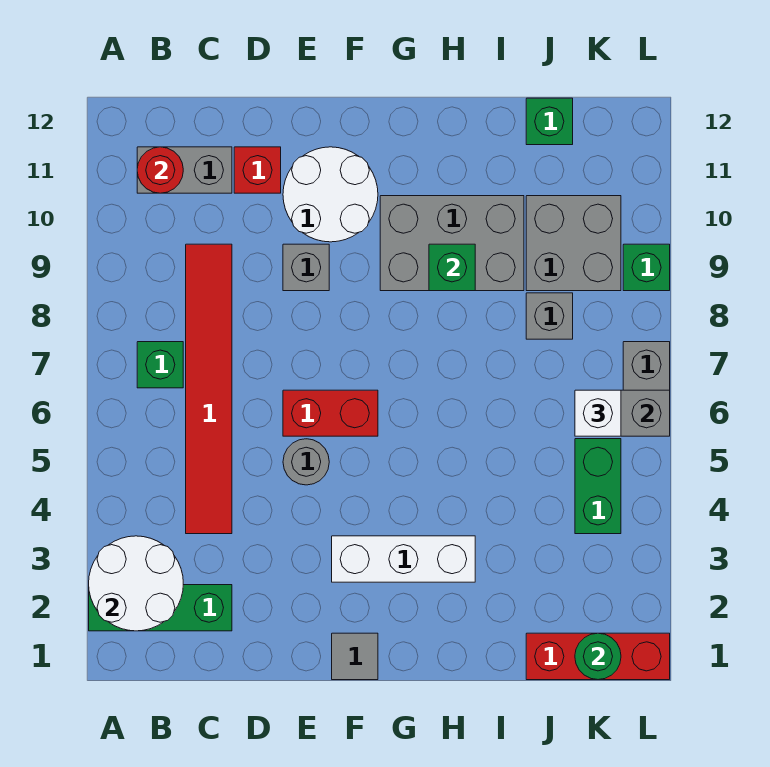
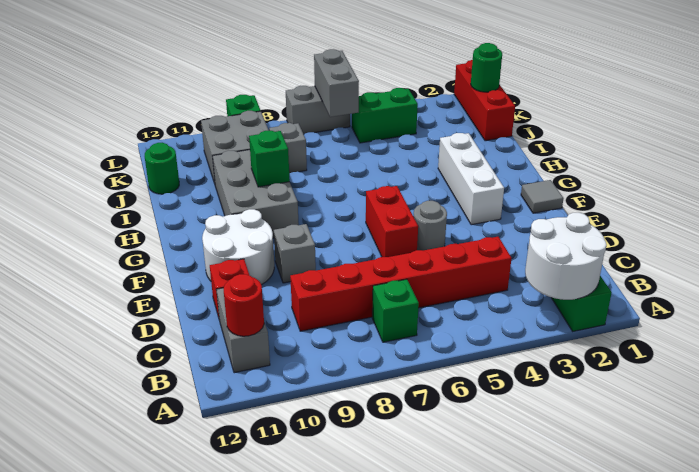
red 1x6 tile [186,244,232,534] -> red 1x6 brick [290,237,512,331]
green 1x1 brick [526,98,573,145] -> green 1x1 round brick [145,143,179,194]
white 1x1 brick [575,390,621,436] -> none

